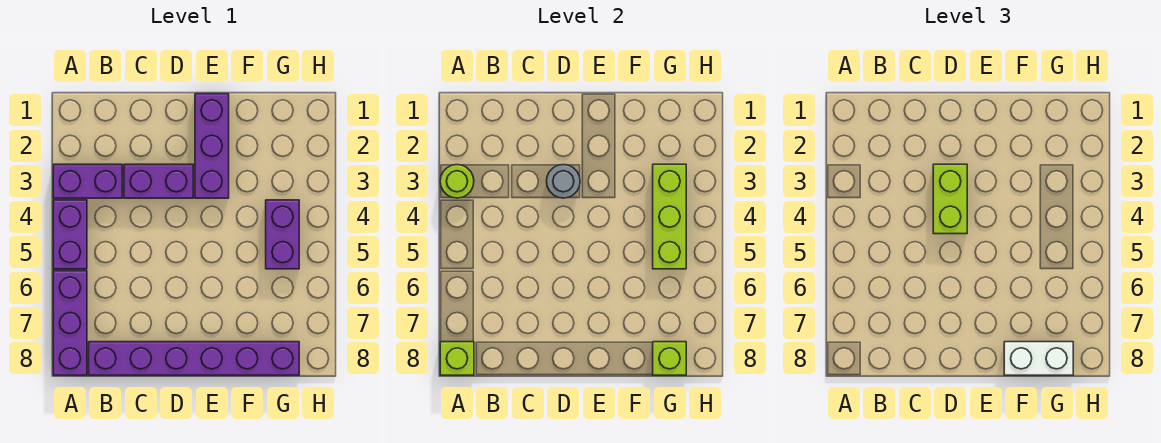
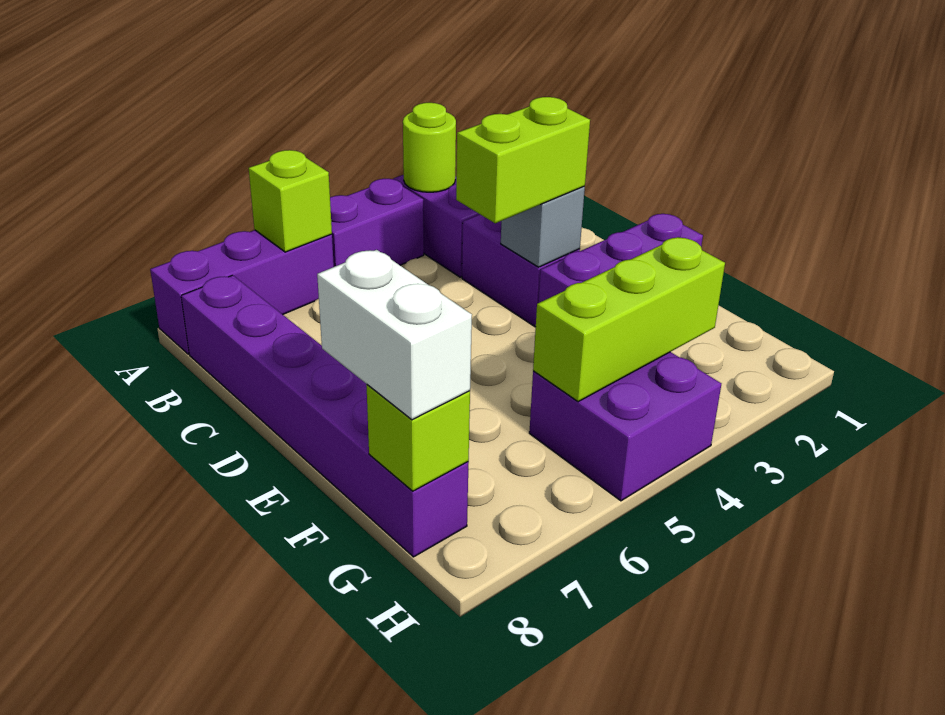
lime 1x1 brick [440,342,474,375] -> lime 1x1 brick moved to [249,150,332,252]
grey 1x1 round brick [546,165,580,198] -> grey 1x1 brick [501,187,585,267]
purple 1x2 brick [266,200,299,269] -> purple 2x2 brick [529,352,721,501]

